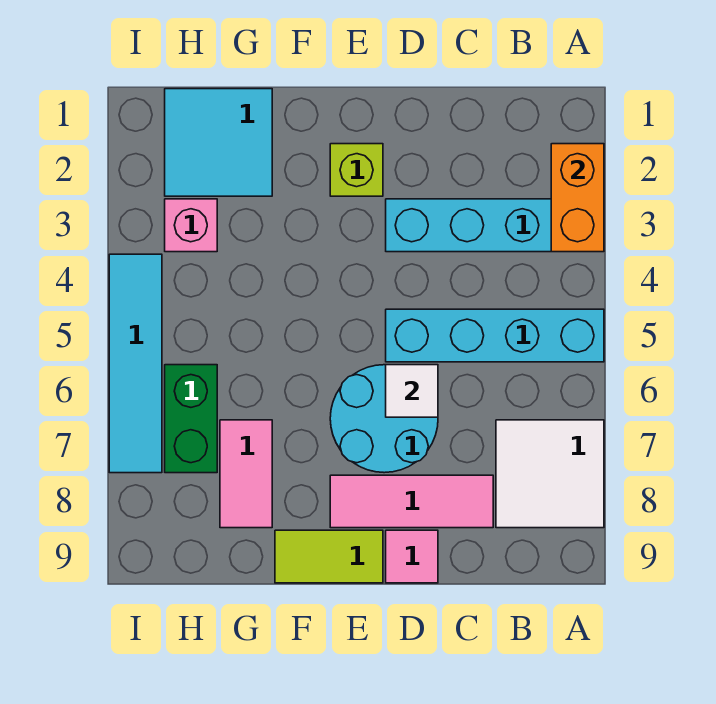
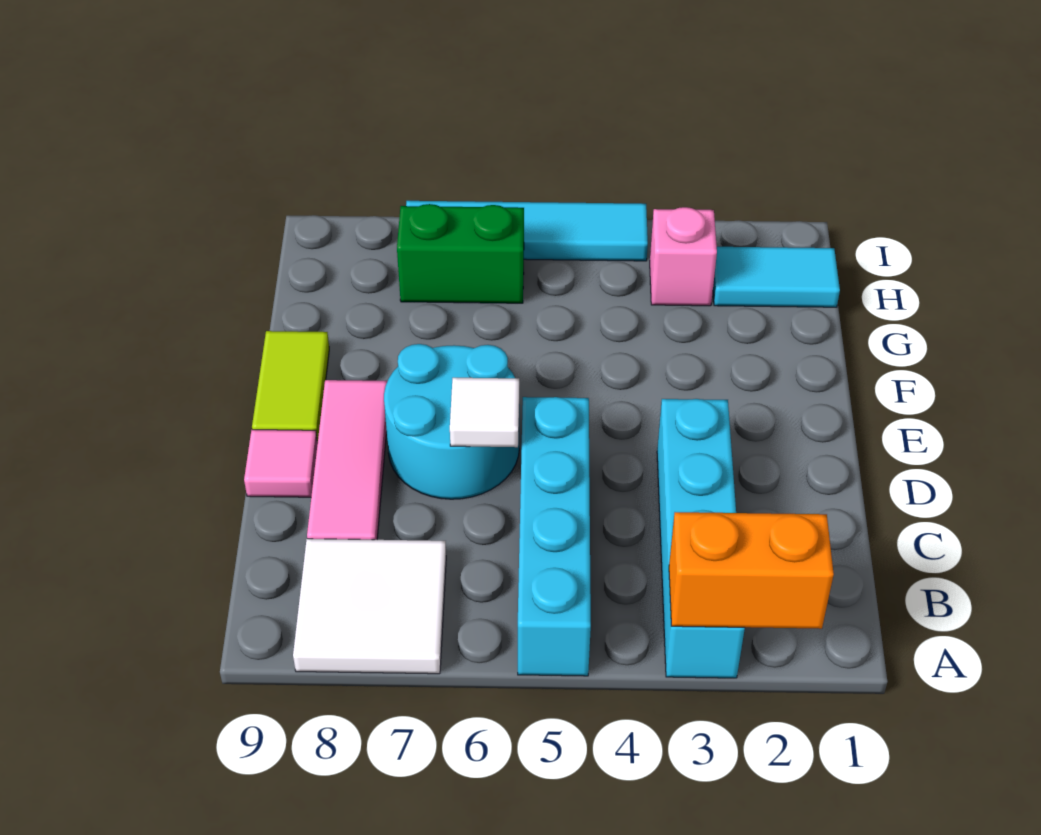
lime 1x1 brick [330,144,383,196] -> none
cyan 2x2 tile [165,89,272,196] -> cyan 1x2 tile [713,247,840,307]
pink 1x2 tile [220,420,272,528] -> none

